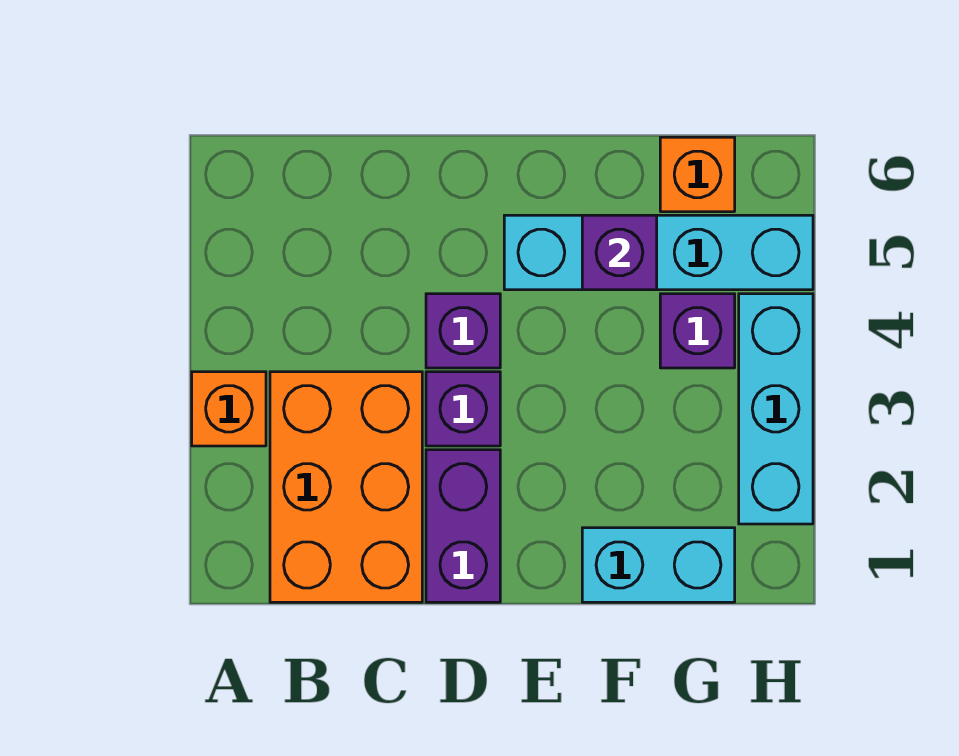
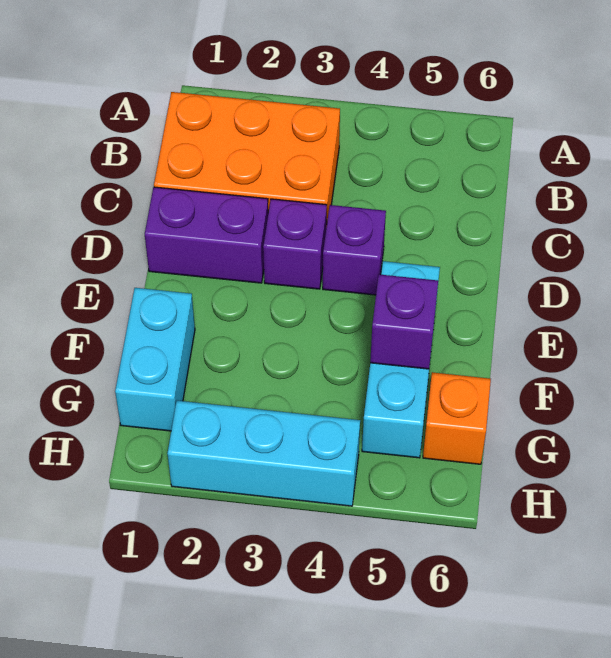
orange 1x1 brick [192,372,266,446] -> none
cyan 1x4 brick [504,215,813,290] -> cyan 1x3 brick [362,261,440,458]
purple 1x1 brick [660,294,735,368] -> none

